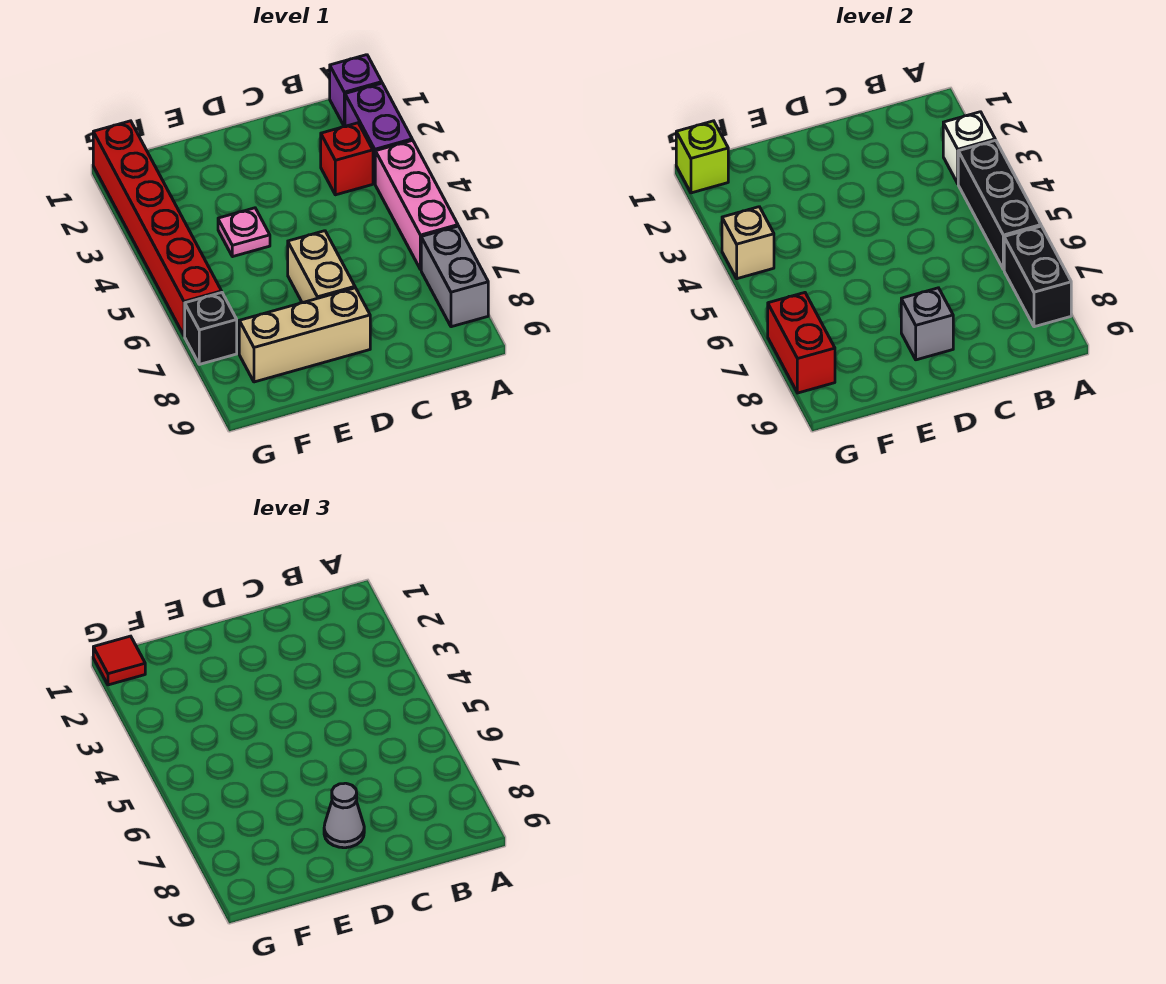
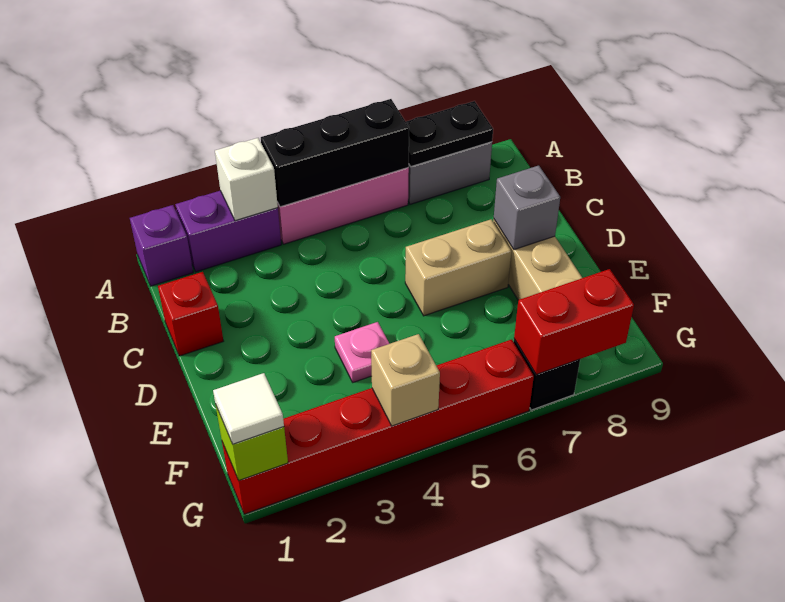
black 1x2 brick [1004,226,1071,327] -> black 1x2 plate [406,101,493,166]
red 1x1 brick [321,123,373,195] -> red 1x1 brick moved to [158,272,223,356]
grey 1x1 cone [324,783,364,848] -> none
red 1x1 tile [93,636,145,685] -> white 1x1 tile [213,373,284,444]

